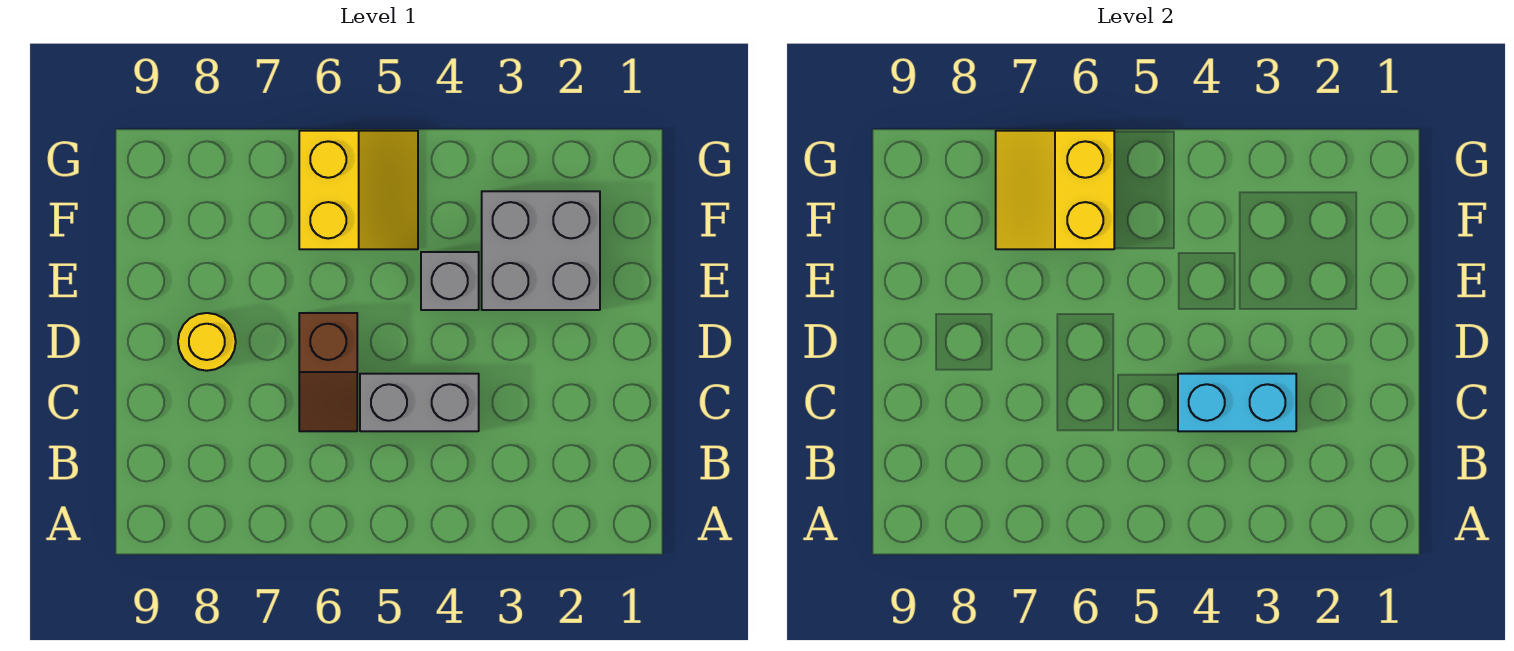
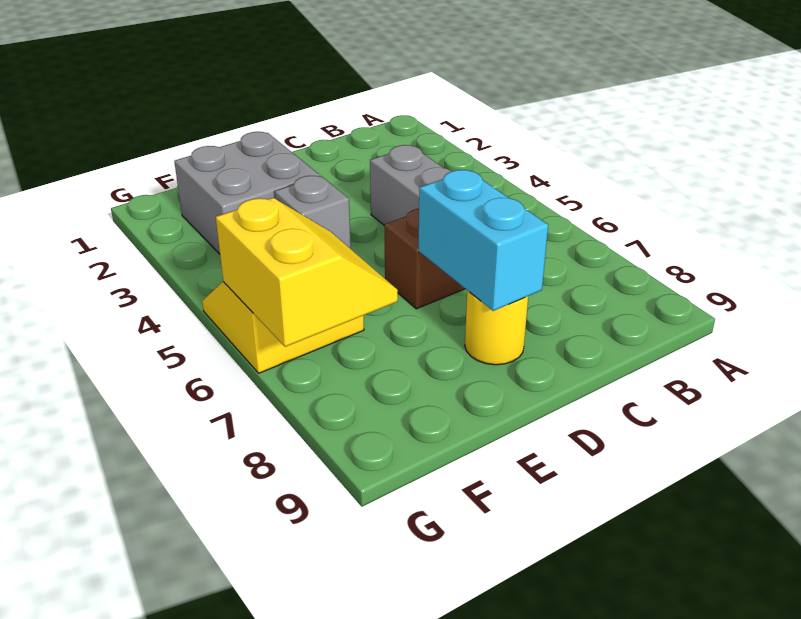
cyan 1x2 brick [1178,374,1296,431] -> cyan 1x2 brick moved to [419,170,548,311]
yellow 2x2 slope [996,131,1114,249] -> yellow 2x2 slope turned to [216,198,398,347]

